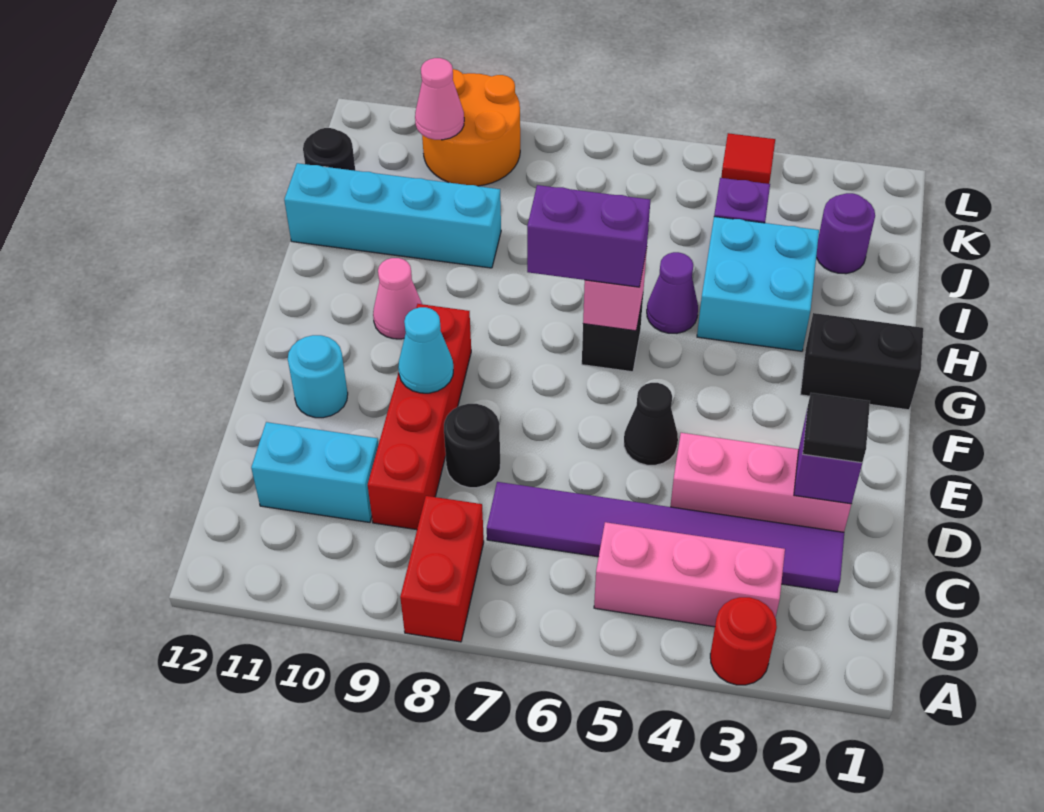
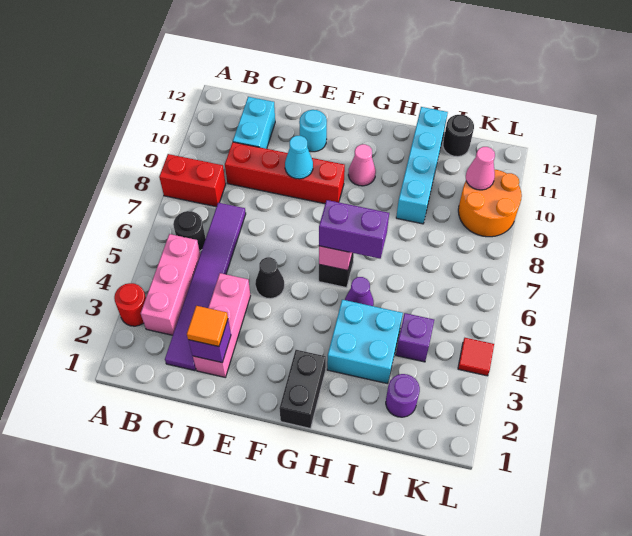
black 1x1 tile [803,393,870,463] -> orange 1x1 tile [187,306,228,346]
black 1x1 round brick [444,404,500,488] -> black 1x1 round brick moved to [173,211,206,251]
purple 1x2 brick [527,185,651,287] -> purple 1x2 brick turned to [319,200,389,259]

